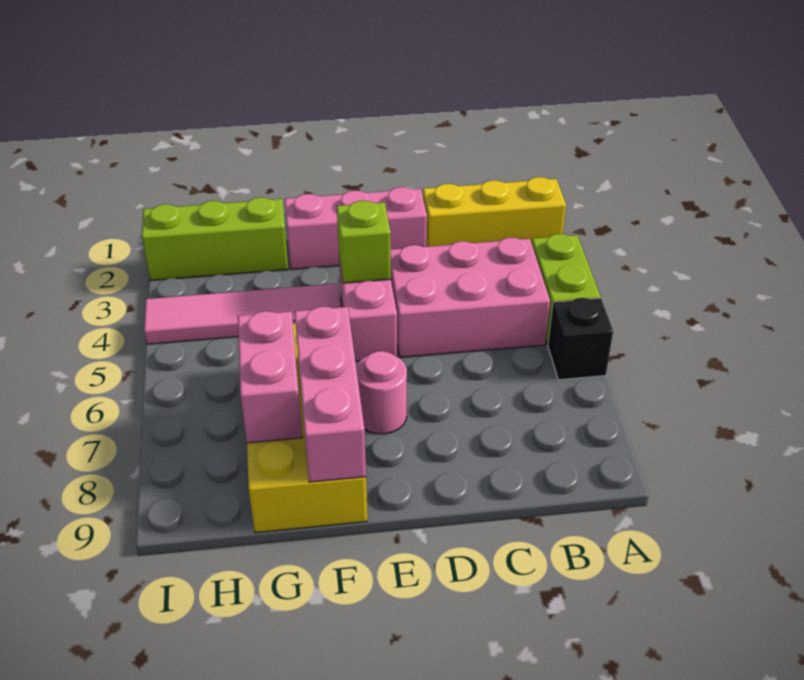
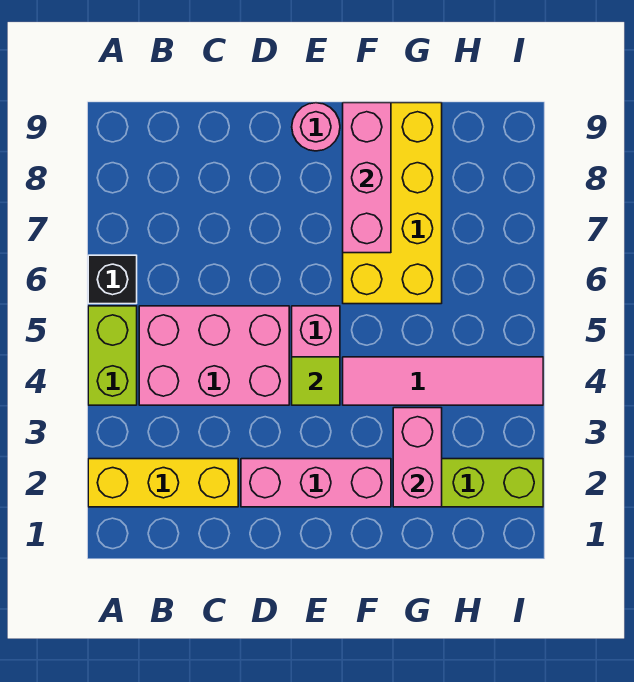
lime 1x1 brick [337,201,391,283] -> lime 1x1 tile [292,357,340,405]
pink 1x1 round brick [356,351,407,434] -> pink 1x1 round brick moved to [292,103,340,151]
pink 1x2 brick [238,311,302,443] -> pink 1x2 brick moved to [393,408,442,507]

